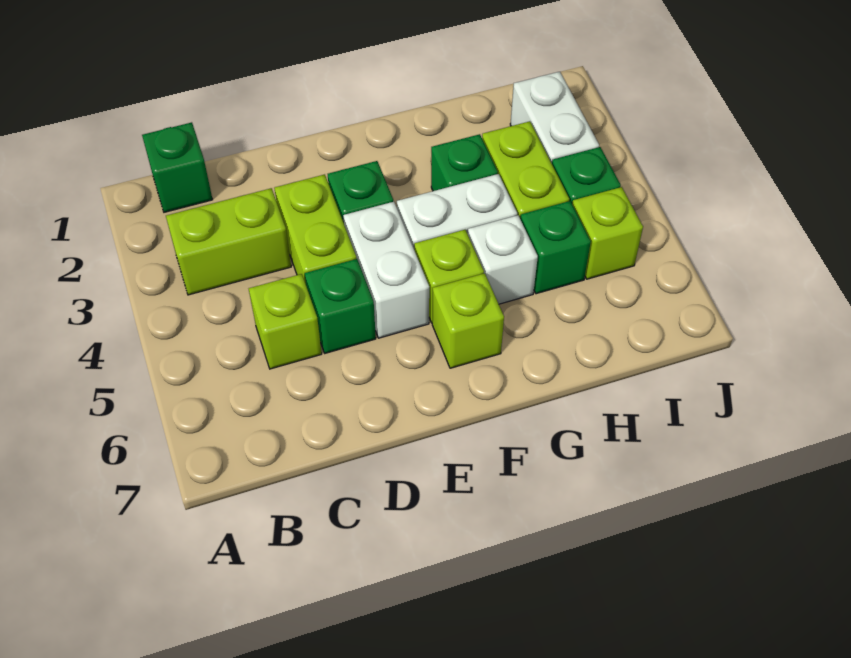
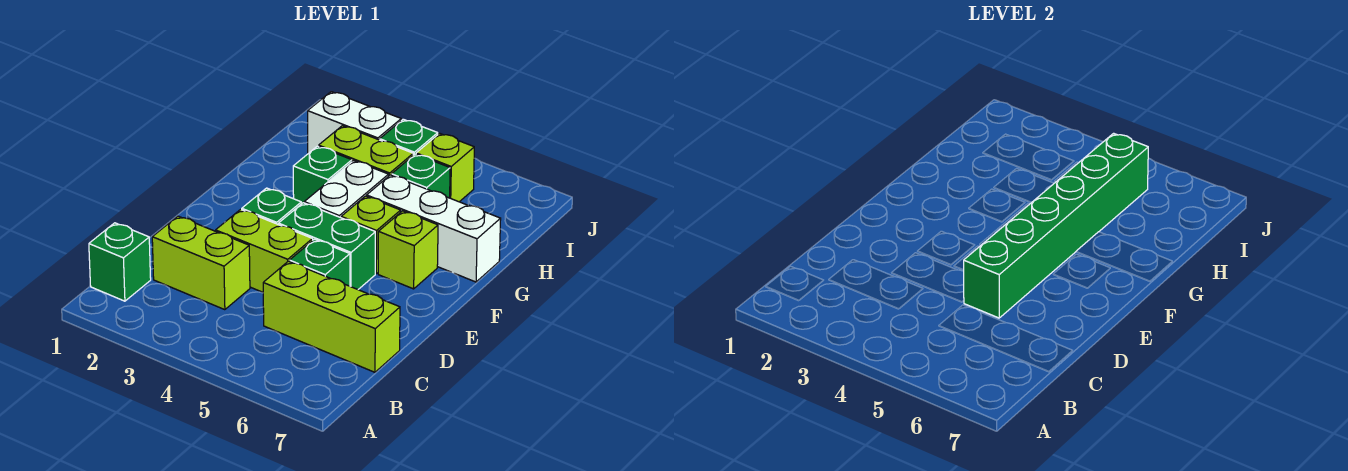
lime 1x2 brick [166,188,291,295] -> lime 1x2 brick turned to [152,216,250,310]
lime 1x1 brick [249,274,322,369] -> lime 1x3 brick [263,261,400,372]
none -> green 1x6 brick [964,133,1148,318]
white 1x2 brick [343,202,429,338] -> green 1x2 brick [279,203,375,289]
white 1x1 brick [468,215,538,304] -> white 1x3 brick [367,175,501,282]

